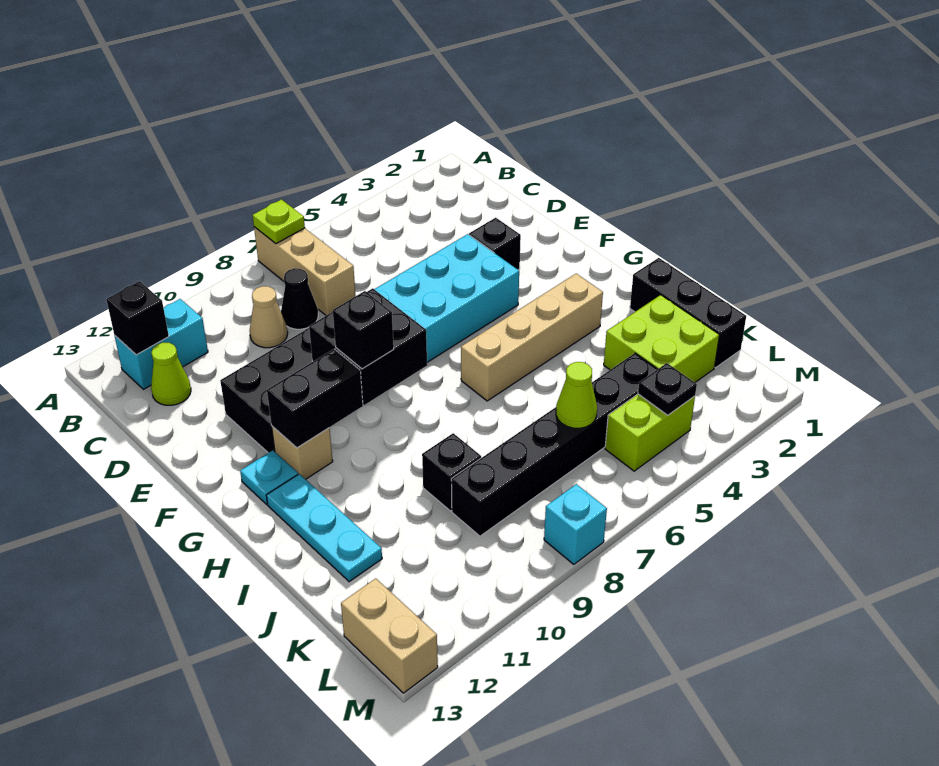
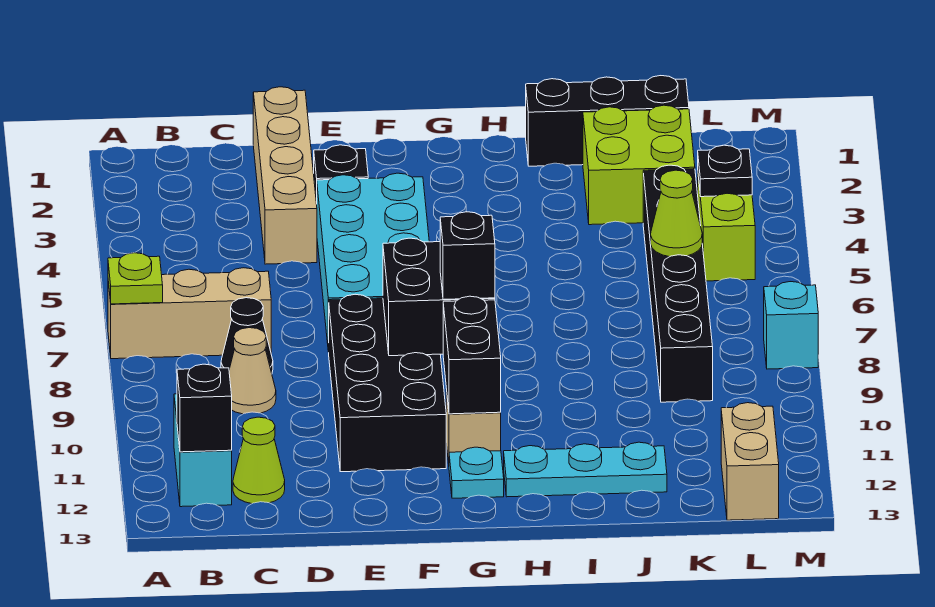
tan 1x4 brick [461,274,603,401] -> tan 1x4 brick moved to [253,87,317,264]
black 1x1 brick [422,433,481,511] -> none
tan 1x2 brick [341,578,438,693] -> tan 1x2 brick turned to [721,403,779,520]

